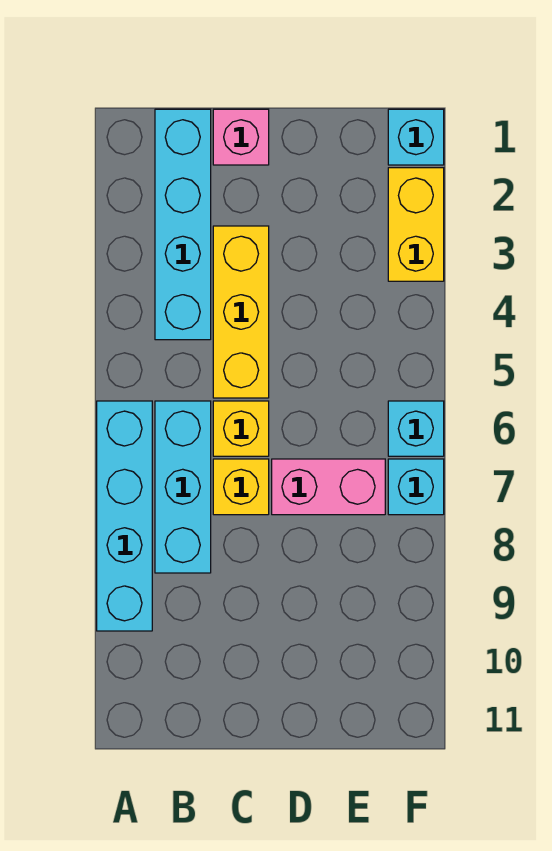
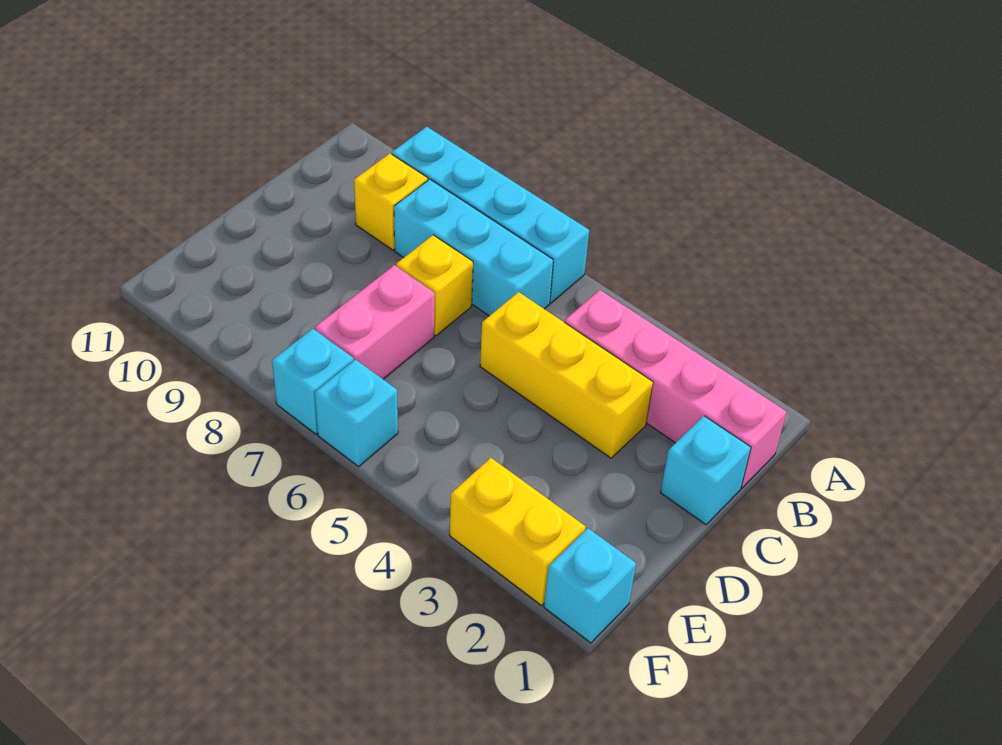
cyan 1x4 brick [155,109,211,340] -> pink 1x4 brick [565,290,786,488]
pink 1x1 brick [213,109,269,165] -> cyan 1x1 brick [660,416,751,525]
yellow 1x1 brick [213,401,269,456] -> yellow 1x1 brick moved to [354,153,428,250]

